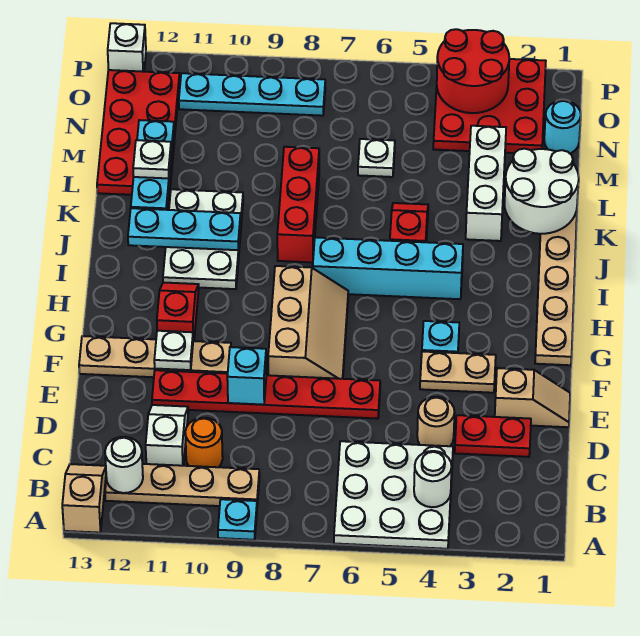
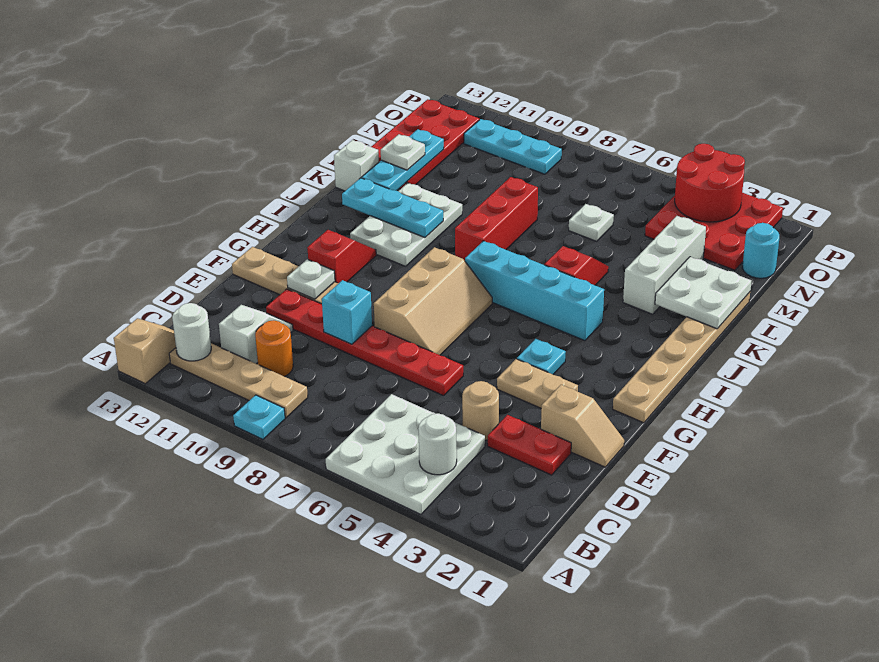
white 2x2 round brick [505,149,579,234] -> white 2x2 plate [655,257,751,329]
cyan 1x4 plate [179,73,325,116] -> cyan 1x3 plate [464,119,562,174]
white 1x1 brick [108,23,146,72] -> white 1x1 brick moved to [334,140,379,191]

